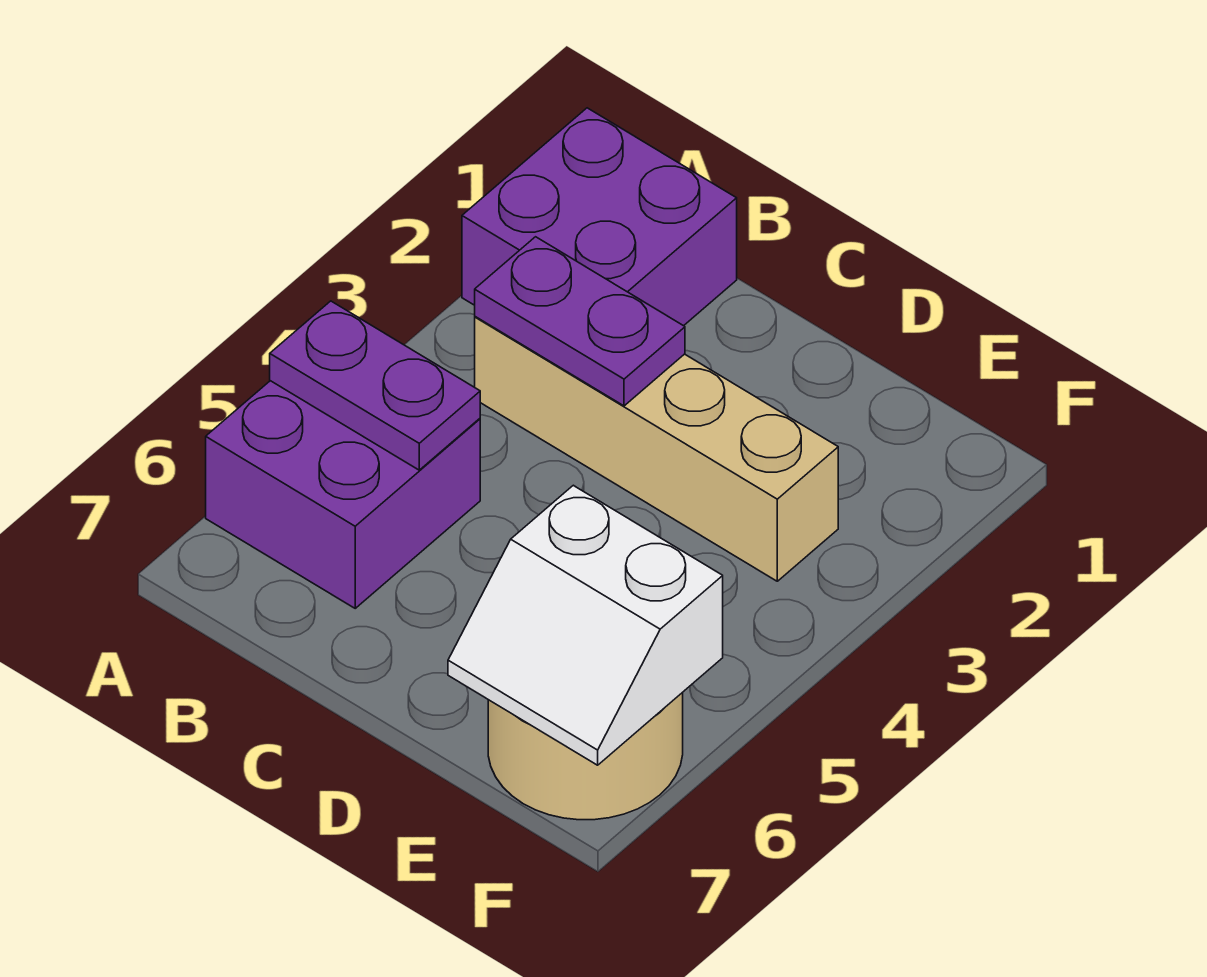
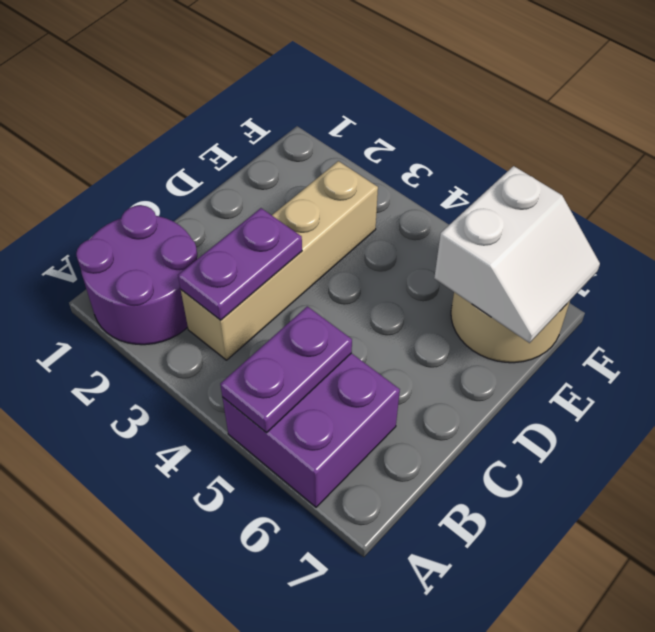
purple 2x2 brick [462,108,737,326] -> purple 2x2 round brick [76,205,197,345]

